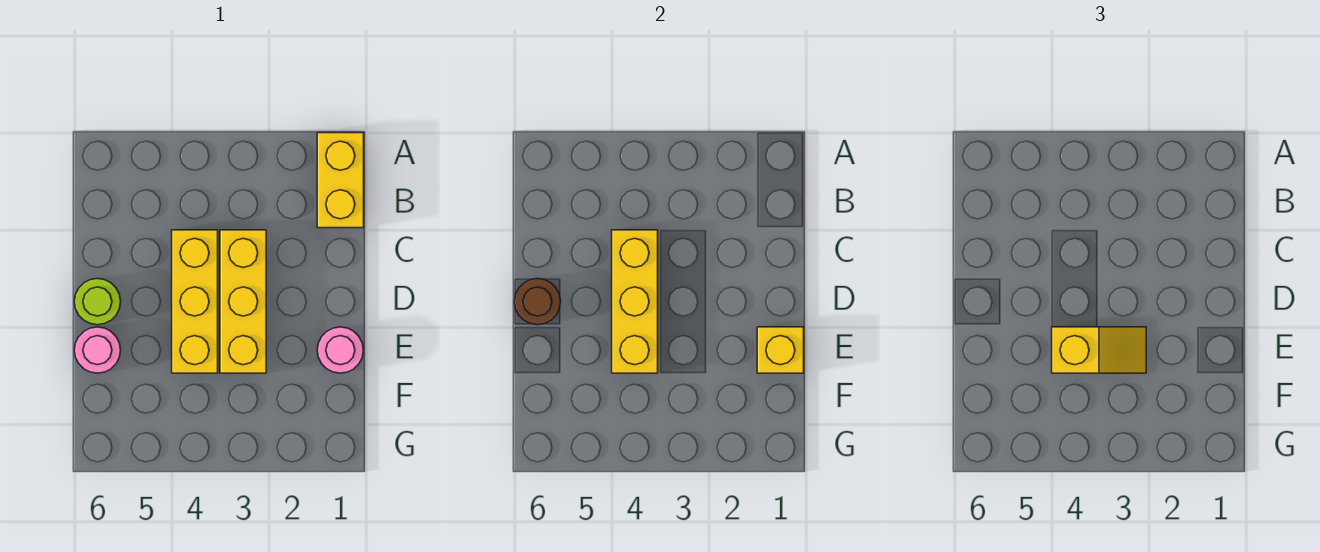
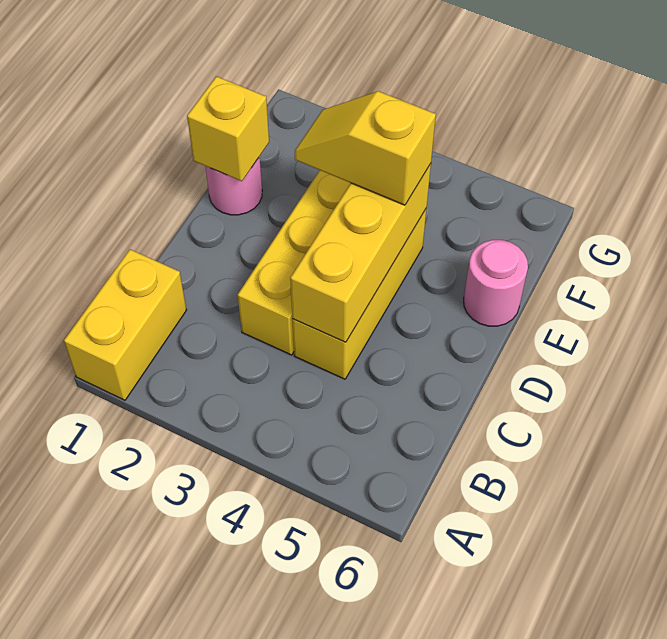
lime 1x1 round brick [74,279,121,325] -> none
brown 1x1 round brick [514,279,561,325] -> none

